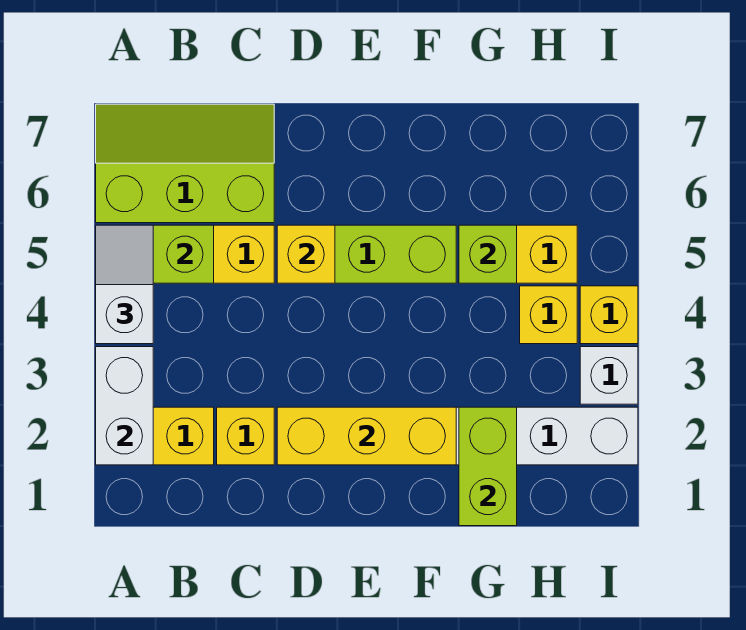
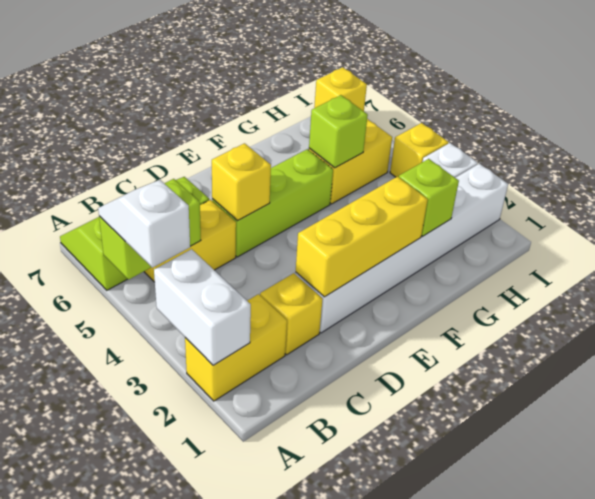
lime 1x2 brick [459,407,517,526] -> lime 1x1 brick [399,159,459,236]
yellow 1x1 brick [520,286,577,344] -> yellow 1x1 brick moved to [314,67,367,111]

